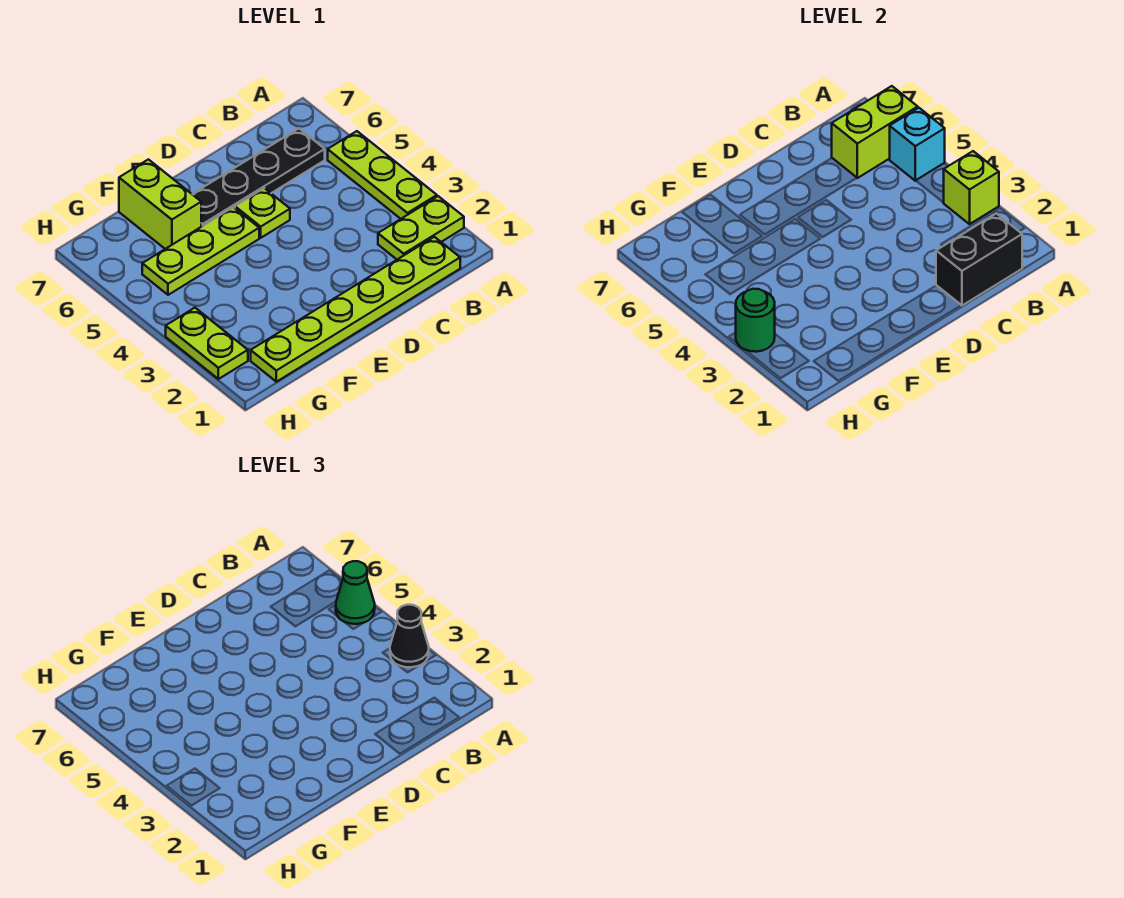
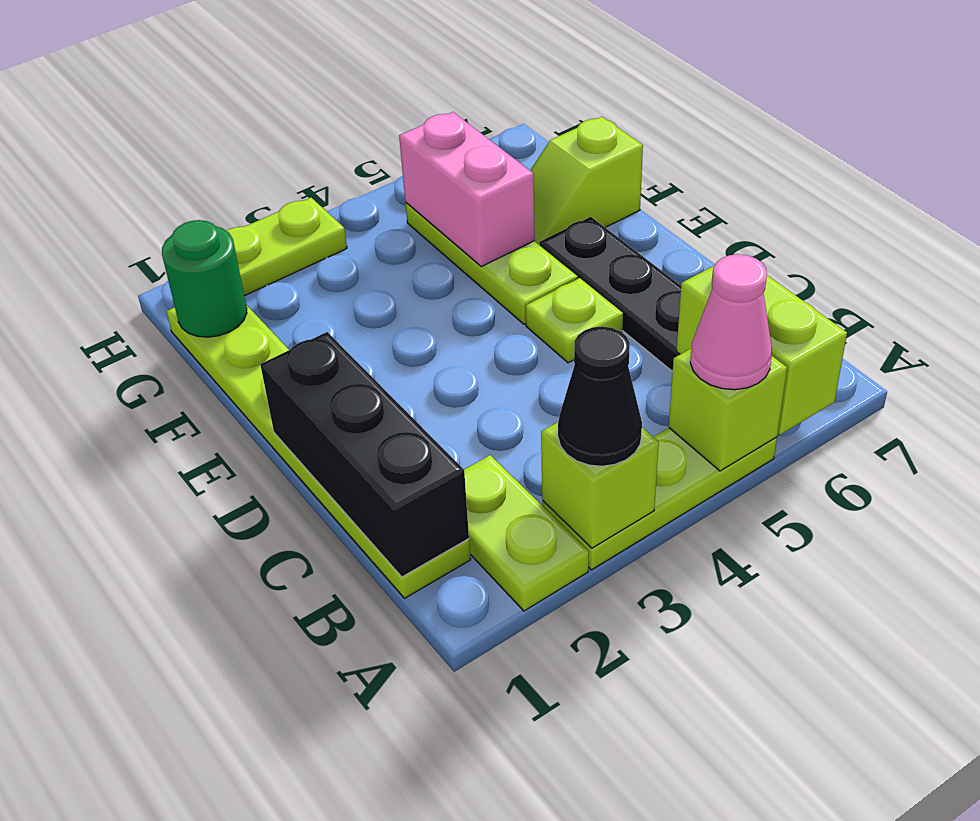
cyan 1x1 brick [890,108,945,181] -> lime 1x1 brick [669,349,787,471]
green 1x1 cone [336,561,375,624] -> pink 1x1 cone [690,254,772,390]
black 1x2 brick [936,213,1022,306] -> black 1x3 brick [260,332,469,577]
none -> pink 1x2 brick [399,112,535,266]
lime 1x2 brick [119,159,201,249] -> lime 1x2 slope [530,117,643,244]
green 1x1 round brick [736,289,775,352] -> green 1x1 round brick moved to [162,220,247,337]

